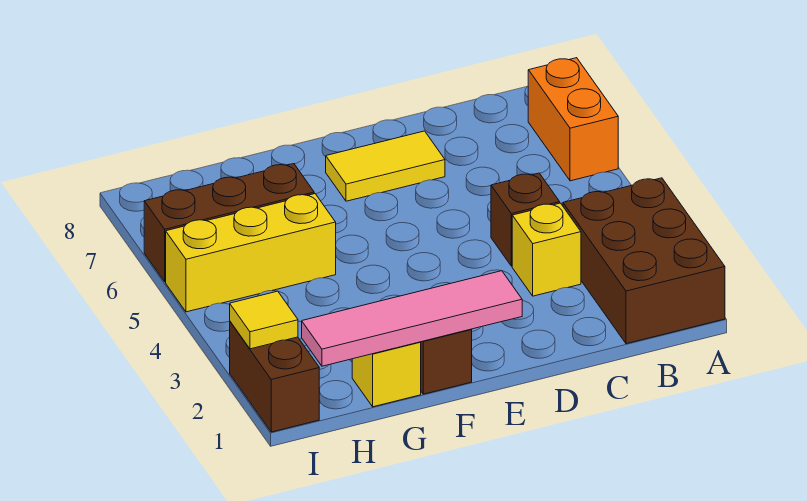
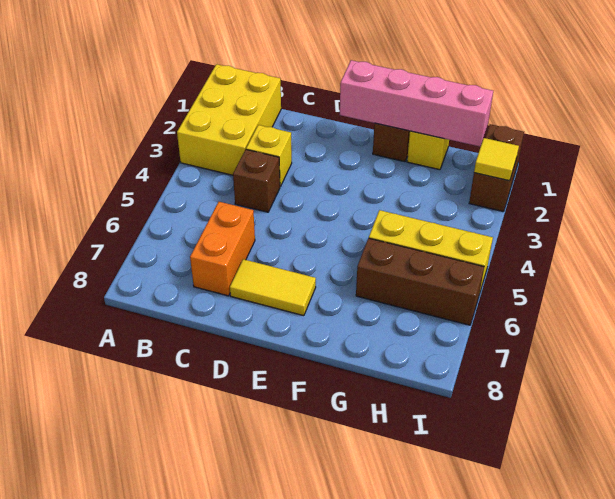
brown 2x3 brick [563,178,725,344] -> yellow 2x3 brick [177,64,281,175]
orange 1x2 brick [528,58,618,181] -> orange 1x2 brick moved to [190,202,255,296]
pink 1x4 tile [302,271,522,366] -> pink 1x4 brick [340,60,493,147]

